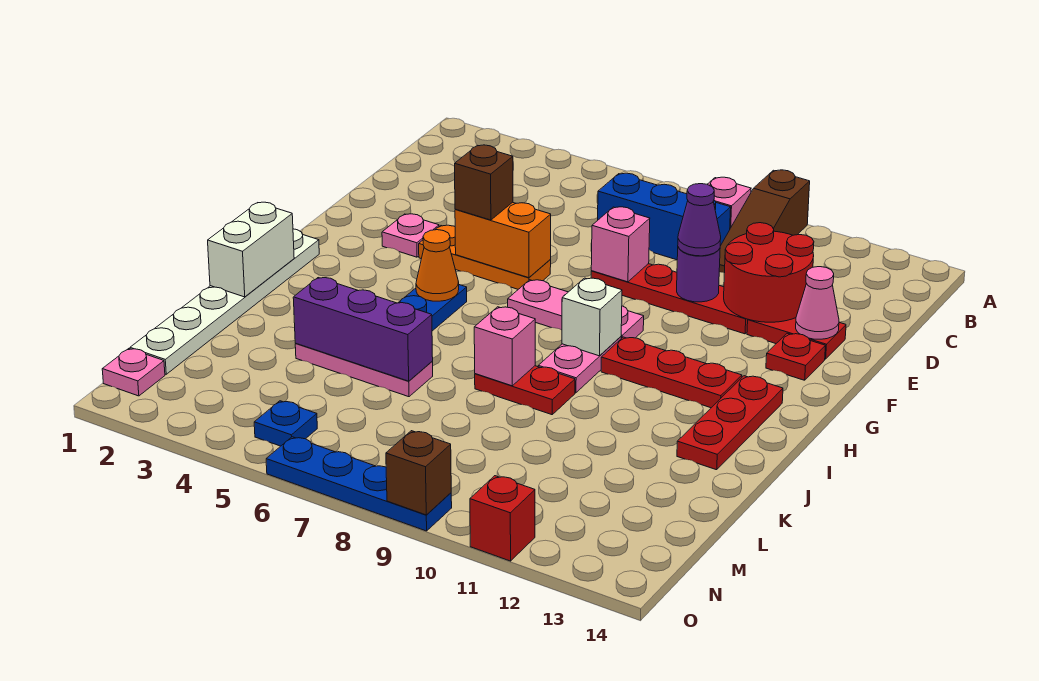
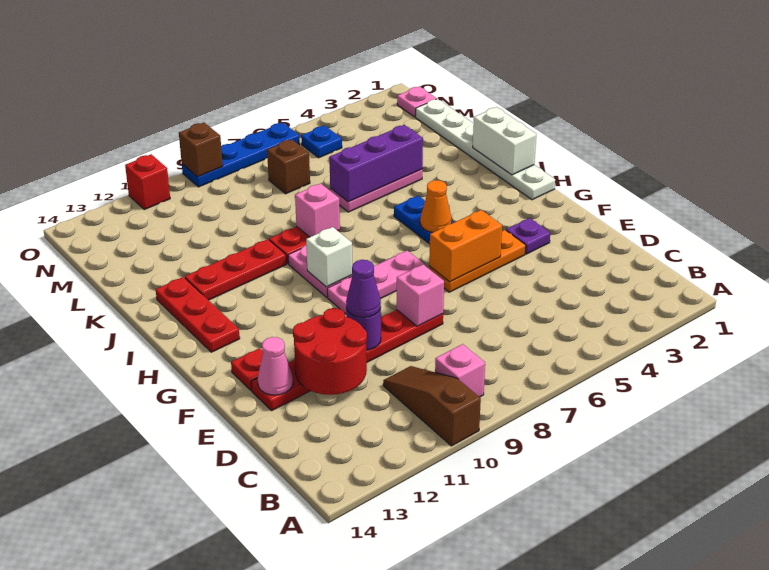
blue 1x3 brick [598,173,731,260] -> none
pink 1x1 plate [382,214,439,257] -> purple 1x1 plate [506,218,550,254]
brown 1x1 brick [455,145,513,220] -> brown 1x1 brick moved to [267,139,310,194]
red 1x3 plate [601,337,742,408] -> red 1x3 plate moved to [185,239,286,300]

